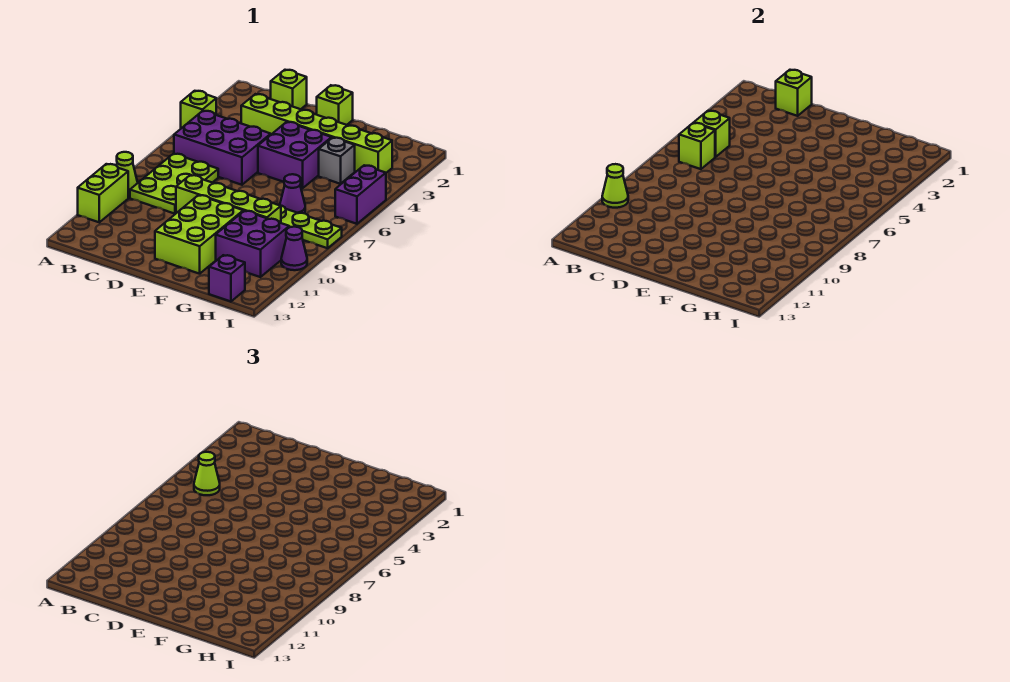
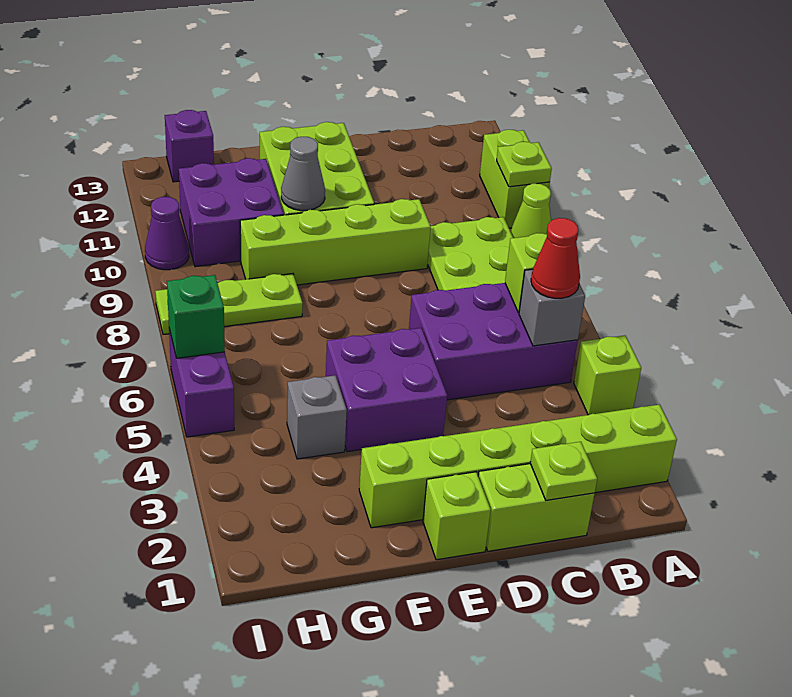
lime 1x1 cone [602,164,628,208] -> lime 1x1 plate [497,142,552,187]
lime 1x1 brick [694,111,730,157] -> grey 1x1 brick [519,269,585,346]
lime 1x1 cone [194,452,220,495] -> red 1x1 cone [531,218,580,298]
lime 1x1 brick [271,70,307,109] -> lime 1x2 brick [478,464,595,551]
lime 1x1 brick [776,70,812,116] -> lime 1x1 plate [530,442,597,500]
lime 1x6 brick [241,94,392,173] -> lime 1x6 brick moved to [359,405,677,528]
none -> grey 1x1 cone [281,137,325,211]
purple 1x1 cone [280,174,305,213] -> none
none -> green 1x1 brick [167,275,225,358]

